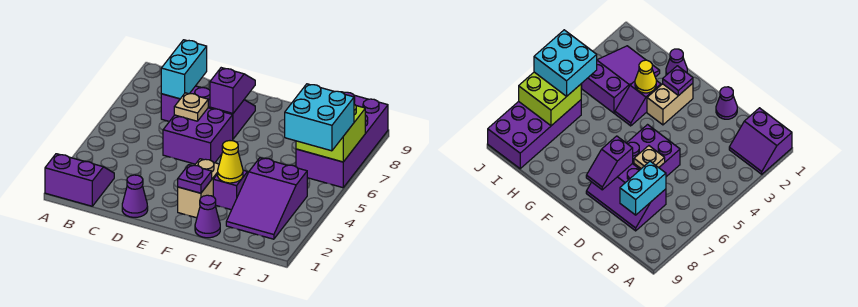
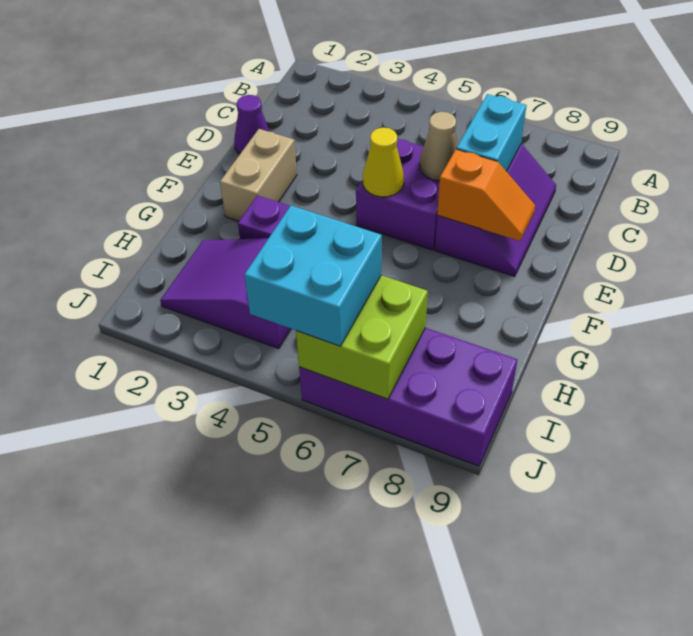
purple 2x2 slope [45,154,114,206] -> none
cyan 1x2 brick [161,40,207,99] -> cyan 1x2 brick turned to [457,94,526,172]
tan 1x1 plate [174,93,208,121] -> tan 1x1 cone [419,112,458,181]
purple 1x2 slope [210,68,255,114] -> orange 1x2 slope [437,149,535,241]
tan 1x2 brick [178,159,219,218] -> tan 1x2 brick turned to [220,129,297,221]
purple 1x1 plate [178,165,212,193] -> none
purple 1x1 cone [195,195,220,238] -> none
yellow 1x1 cone [218,141,243,183] -> yellow 1x1 cone moved to [363,128,404,197]

